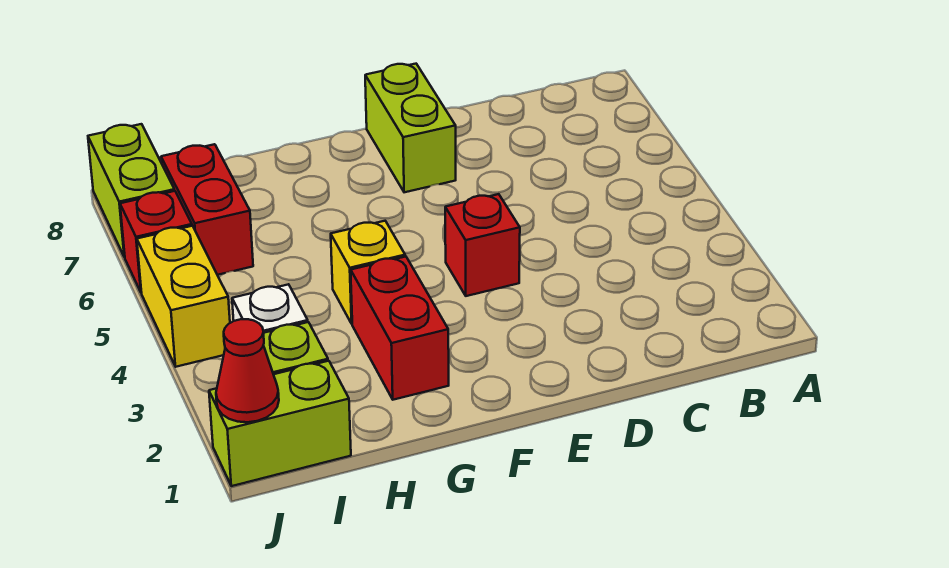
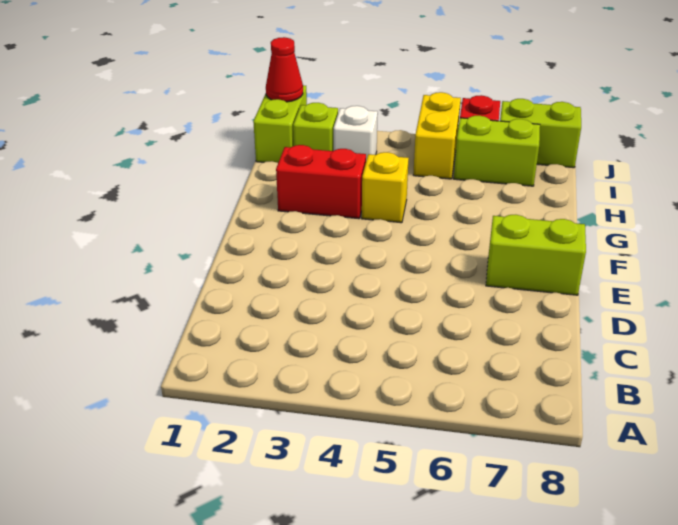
red 1x1 brick [445,194,520,296] -> none
red 1x2 brick [161,144,253,275] -> lime 1x2 brick [454,116,540,186]
yellow 1x2 brick [137,226,230,367] -> yellow 1x2 brick turned to [413,92,461,179]

